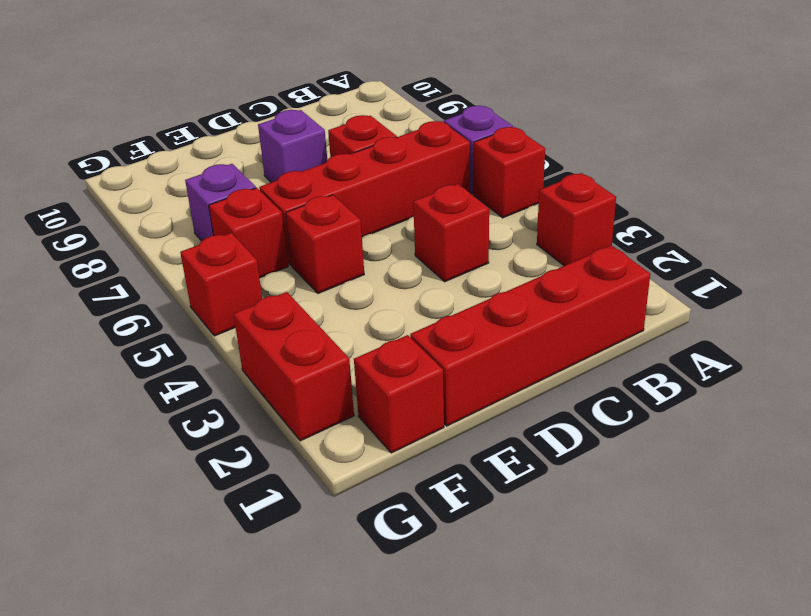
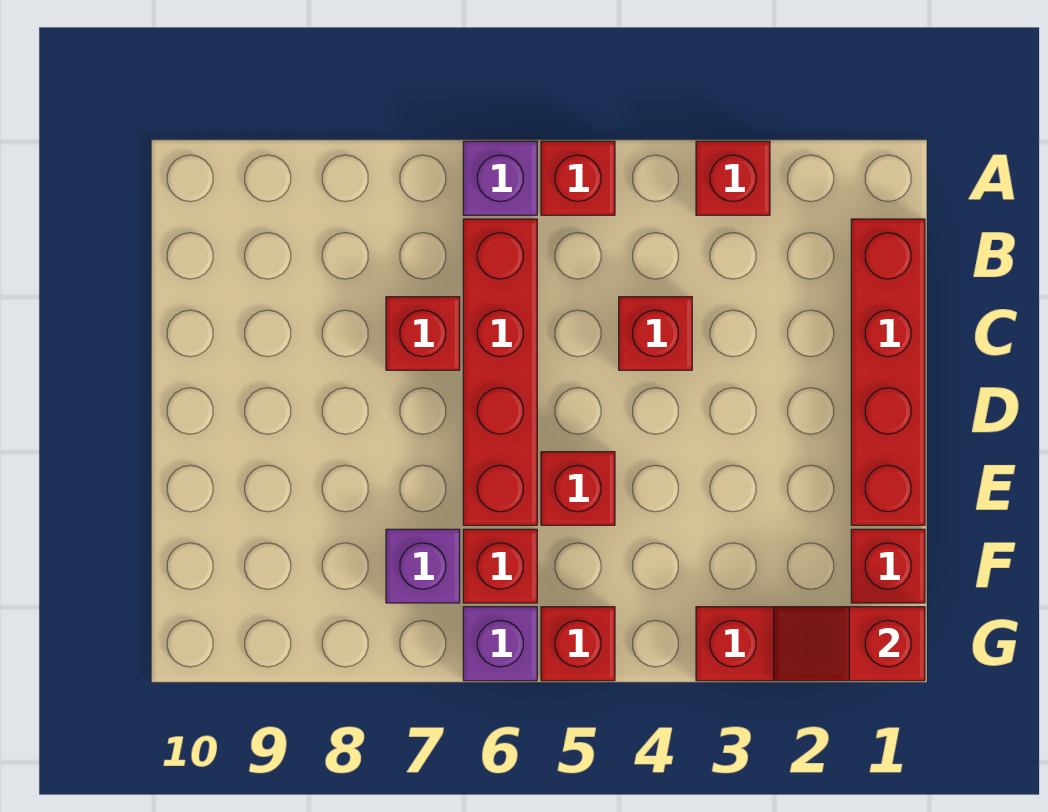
purple 1x1 brick [258,110,327,182] -> purple 1x1 brick moved to [463,607,537,681]
none -> red 1x2 slope [774,607,925,681]

